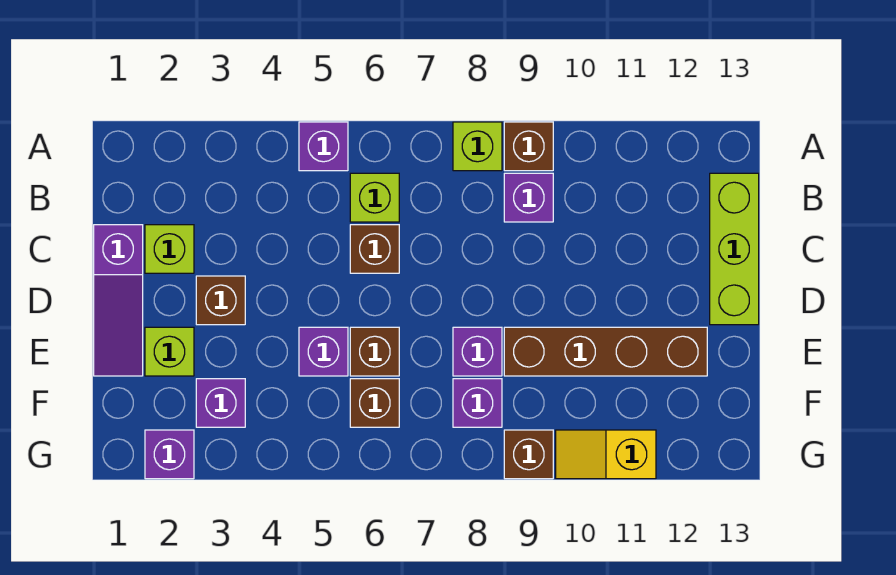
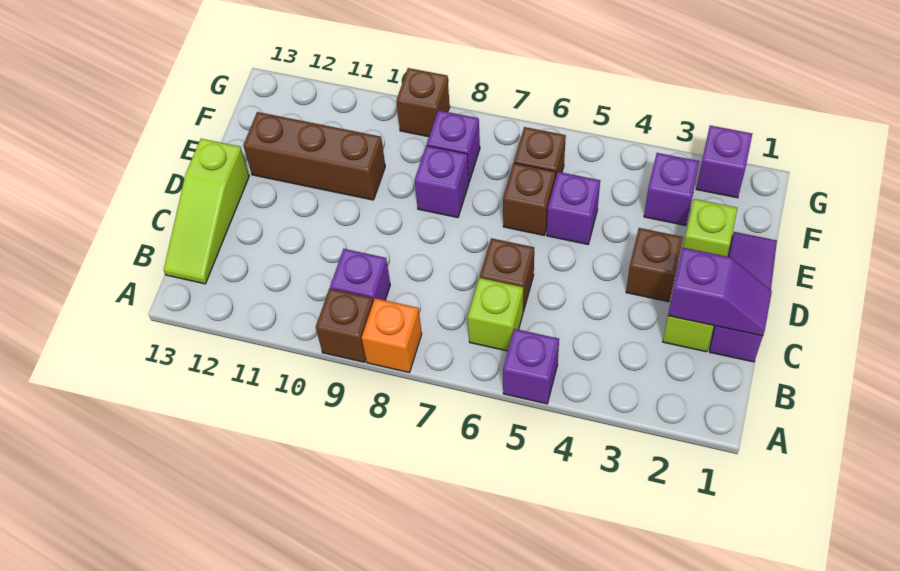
lime 1x1 brick [453,122,502,171] -> orange 1x1 brick [362,298,422,373]
lime 1x3 brick [710,173,759,325] -> lime 1x3 slope [164,139,249,284]
none -> purple 1x2 slope [668,248,772,336]
brown 1x4 brick [504,327,707,376] -> brown 1x3 brick [243,112,385,200]
yellow 1x2 slope [556,430,656,479] -> none

